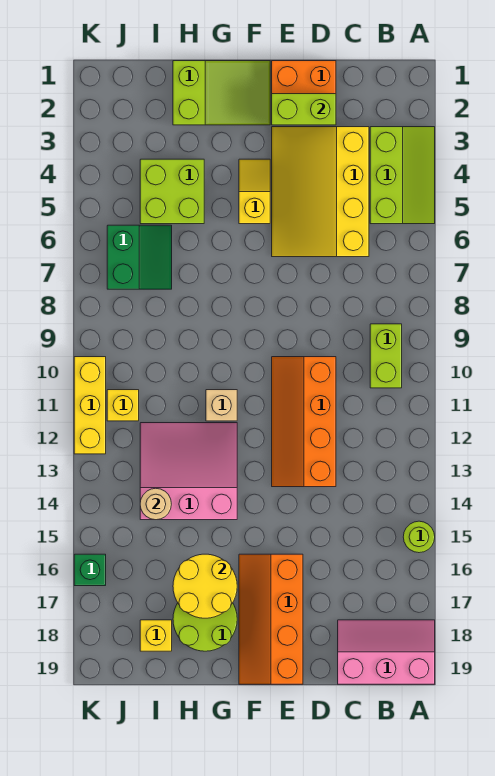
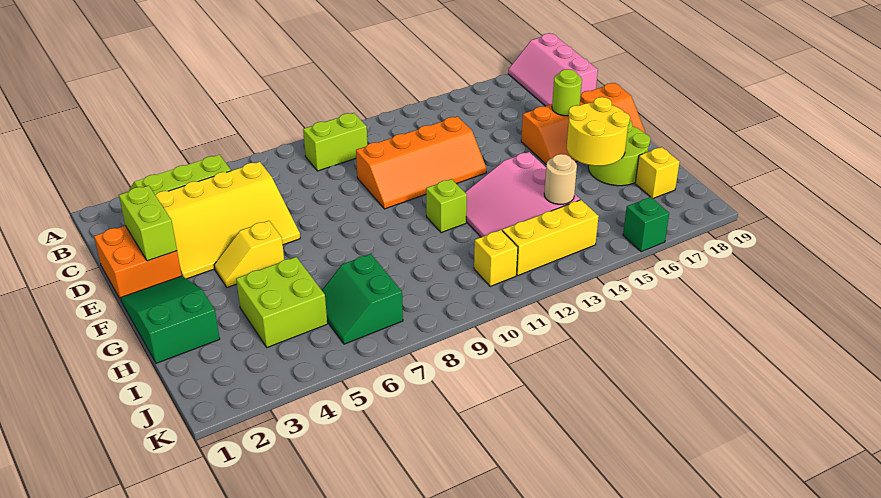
lime 1x1 round brick [403,521,435,553] -> lime 1x1 round brick moved to [552,69,582,116]
lime 2x3 slope [173,61,270,125] -> green 2x3 slope [121,276,220,363]
tan 1x1 brick [206,390,237,421] -> lime 1x1 brick [426,179,467,233]
green 2x2 slope [107,225,172,289] -> green 2x2 slope turned to [322,254,403,344]
yellow 1x3 brick [74,357,106,454] -> yellow 1x3 brick moved to [502,200,599,275]

